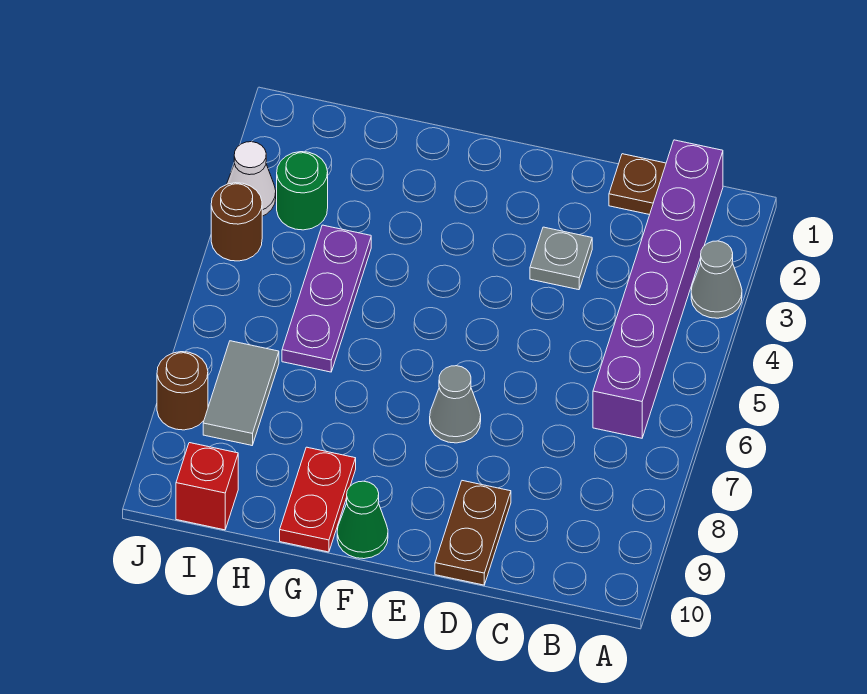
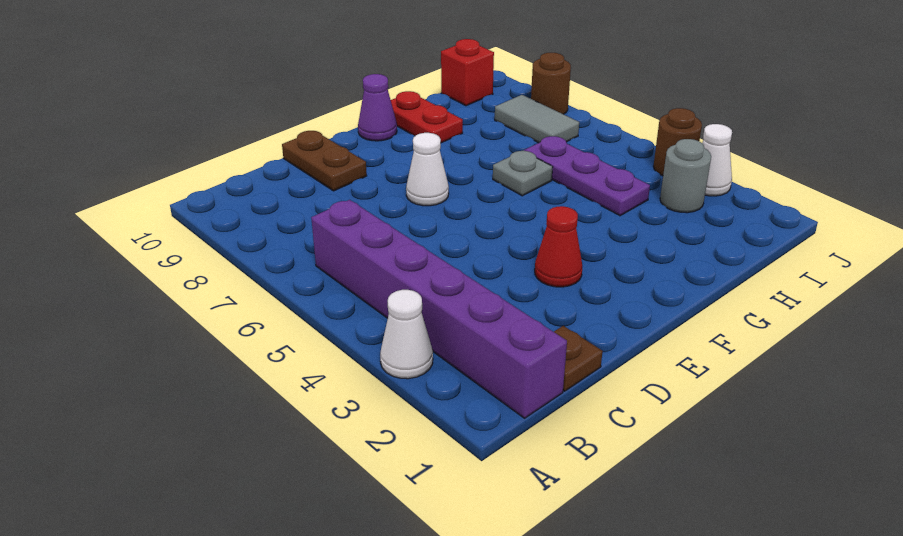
grey 1x1 cone [691,241,742,318] -> white 1x1 cone [380,290,433,379]
grey 1x1 plate [530,227,592,290] -> grey 1x1 plate moved to [493,151,553,196]
none -> red 1x1 cone [535,206,582,287]
grey 1x1 cone [430,366,481,443] -> white 1x1 cone [406,133,449,206]
green 1x1 cone [337,481,388,559] -> purple 1x1 cone [358,74,397,141]
green 1x1 round brick [277,152,328,230] -> grey 1x1 round brick [660,139,711,213]

